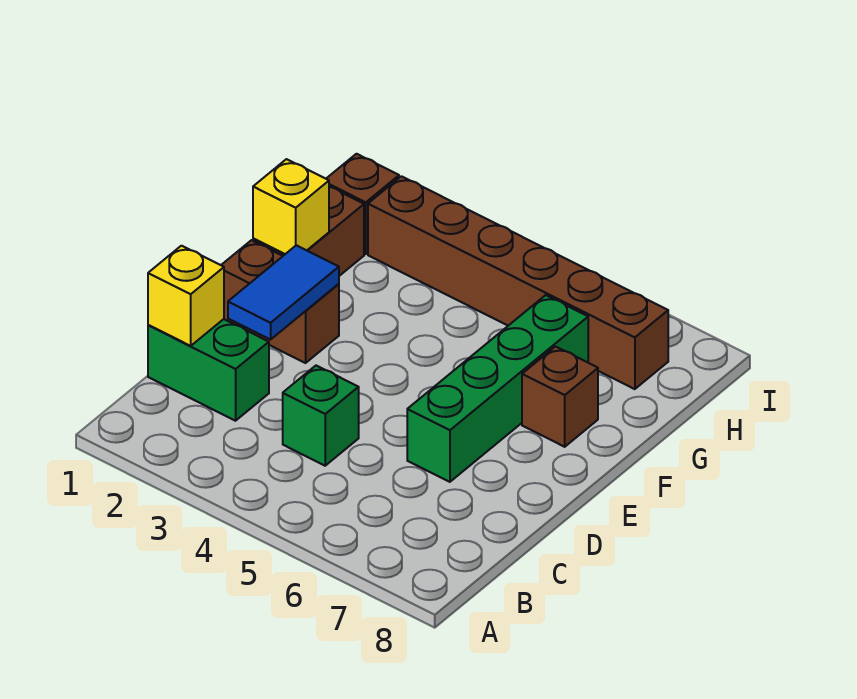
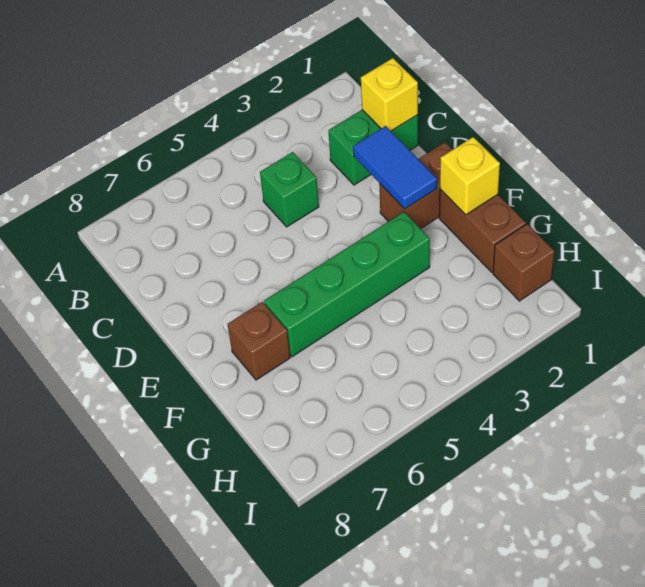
green 1x4 brick [407,295,588,482] -> green 1x4 brick turned to [264,212,430,357]
brown 1x6 brick [368,176,668,389] -> none

